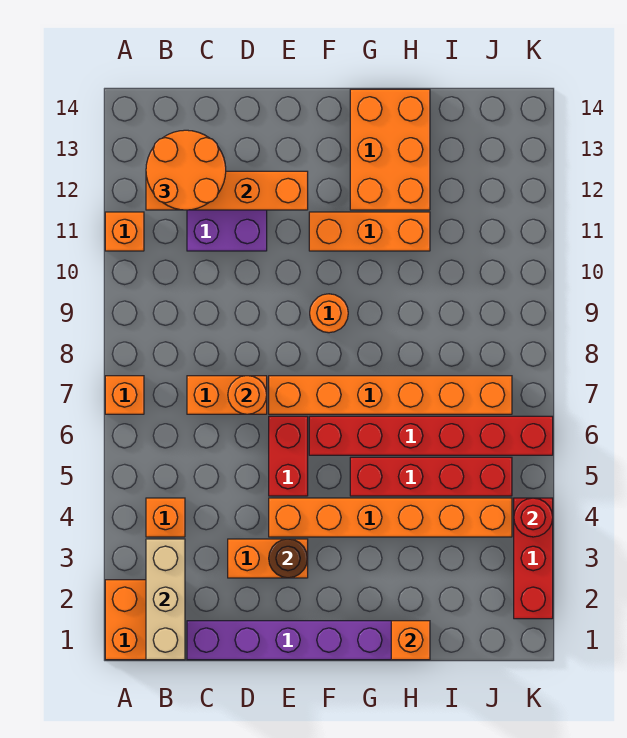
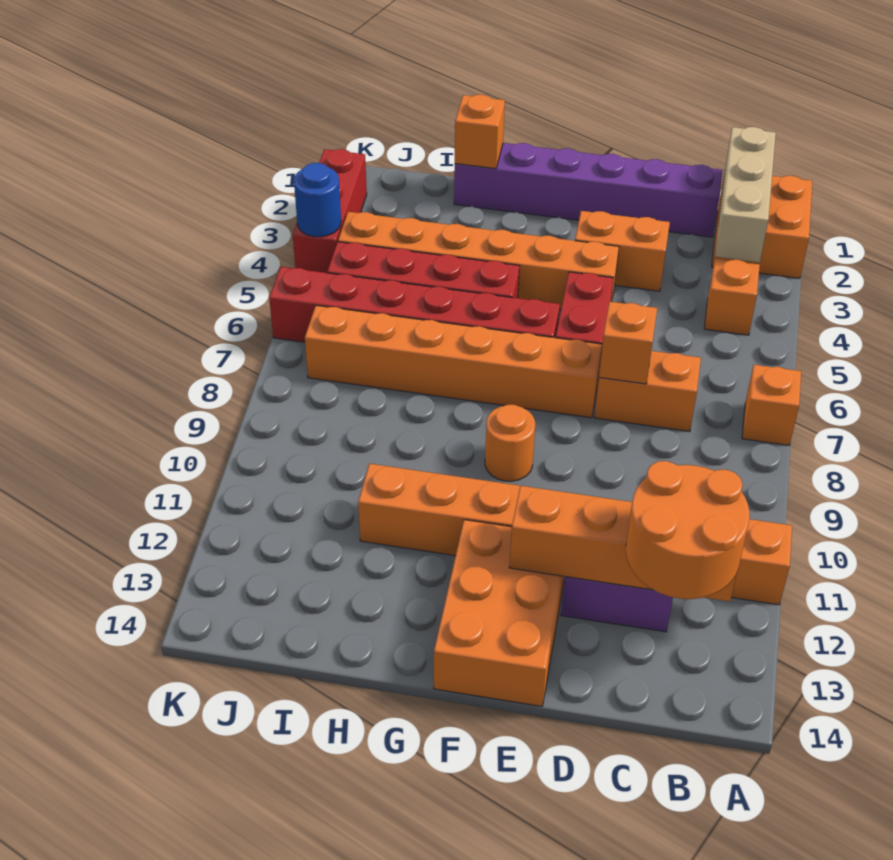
orange 1x1 round brick [228,376,267,414] -> orange 1x1 brick [599,302,657,384]
brown 1x1 round brick [269,539,308,578] -> none
orange 2x3 brick [350,89,430,210] -> orange 2x3 brick moved to [434,520,565,706]
red 1x1 round brick [514,498,553,537] -> blue 1x1 round brick [294,163,341,237]

